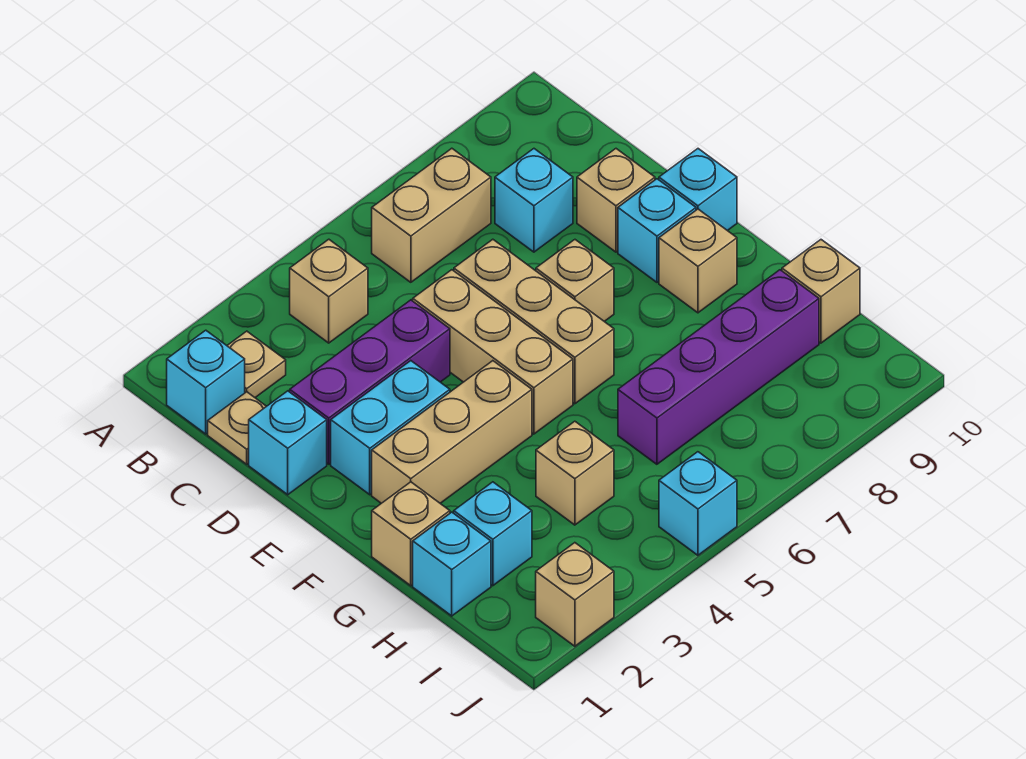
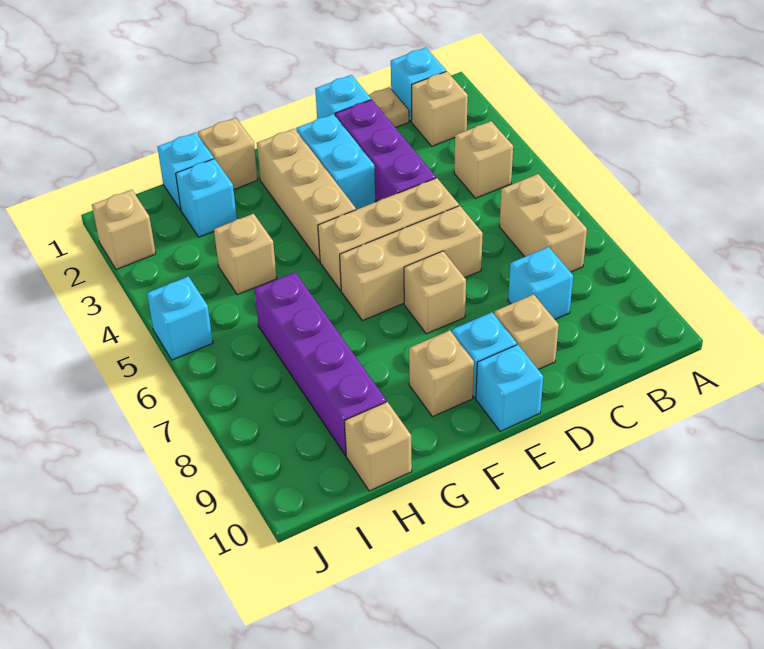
tan 1x1 plate [227,331,286,397] -> tan 1x1 brick [412,71,468,146]

